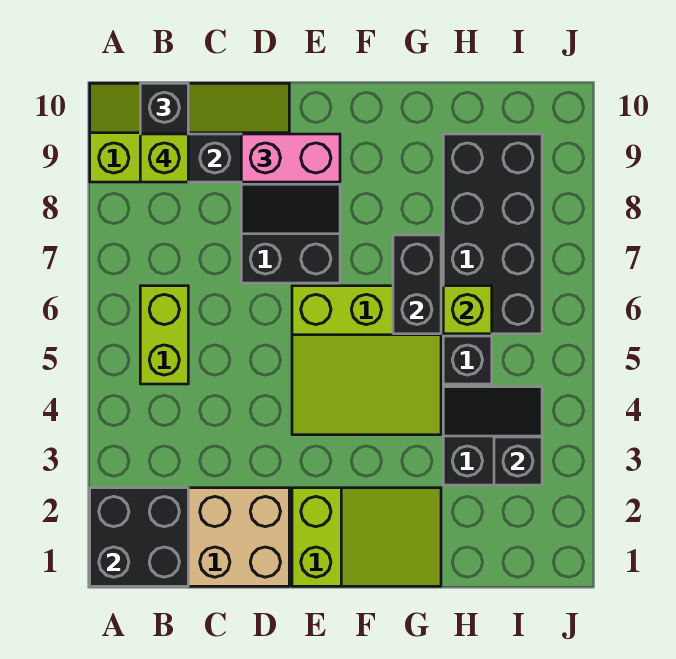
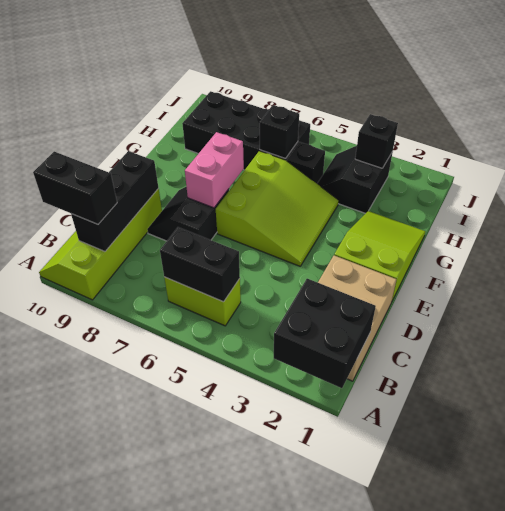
lime 1x1 brick [140,134,188,182] -> none
pink 1x2 brick [241,134,340,182] -> pink 1x2 brick moved to [185,132,244,208]
black 1x2 brick [393,235,441,334] -> black 1x2 brick moved to [160,227,240,302]
lime 1x1 brick [443,286,492,334] -> black 1x1 brick [260,105,299,159]

